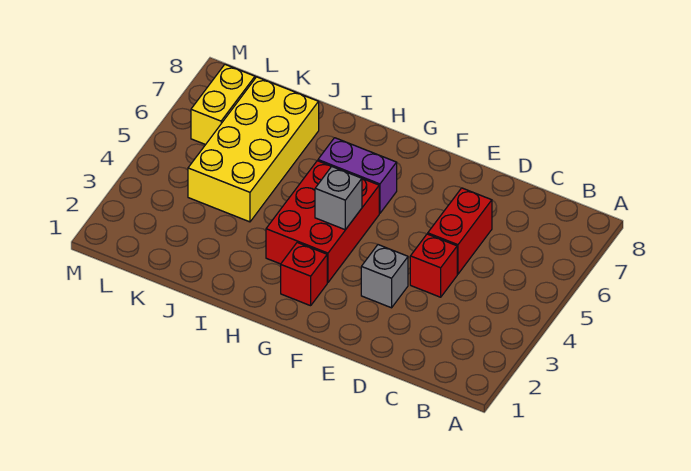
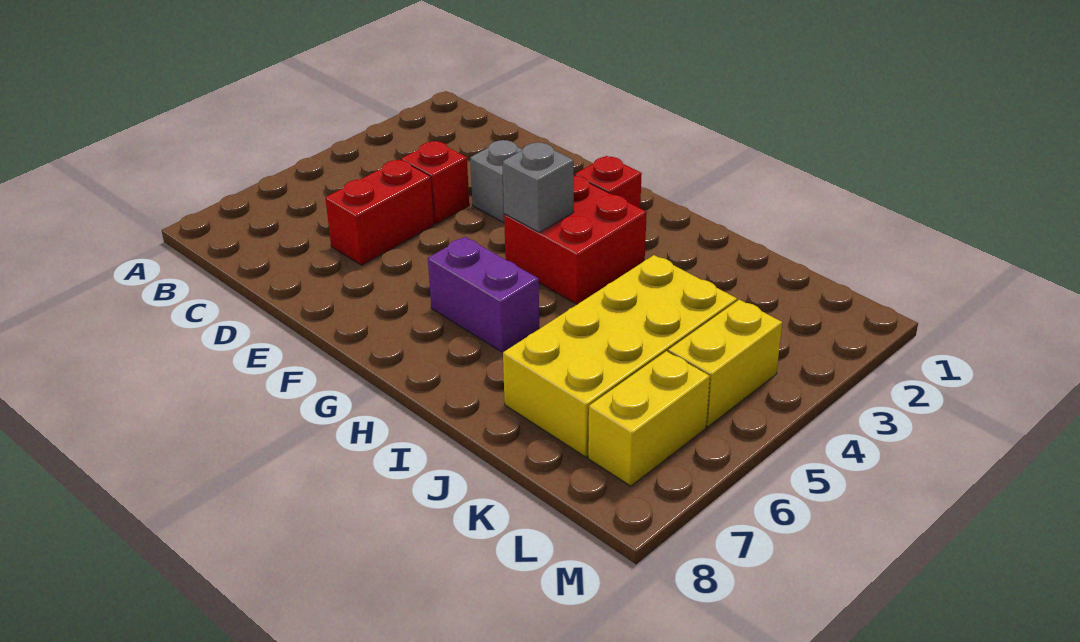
red 2x3 brick [266,161,379,283] -> red 2x2 brick [504,175,647,304]
none -> yellow 1x2 brick [668,300,782,427]

